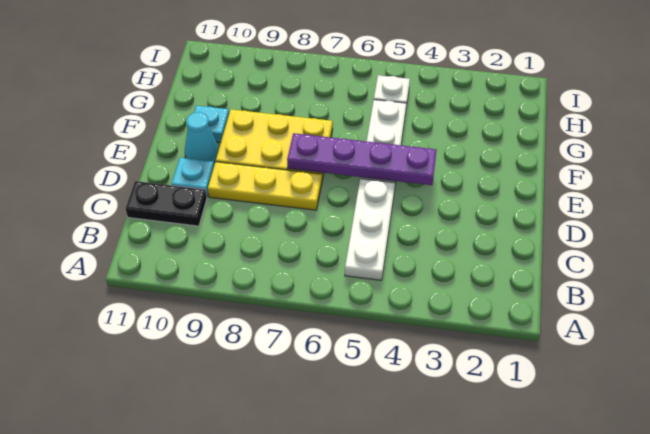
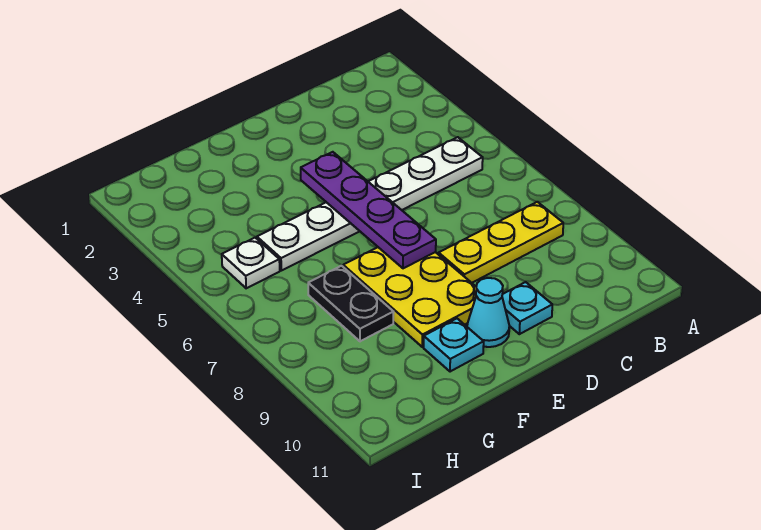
black 1x2 plate [125,181,207,226] -> black 1x2 plate moved to [308,266,394,341]
yellow 1x3 plate [208,162,322,210] -> yellow 1x3 plate turned to [439,202,563,283]

